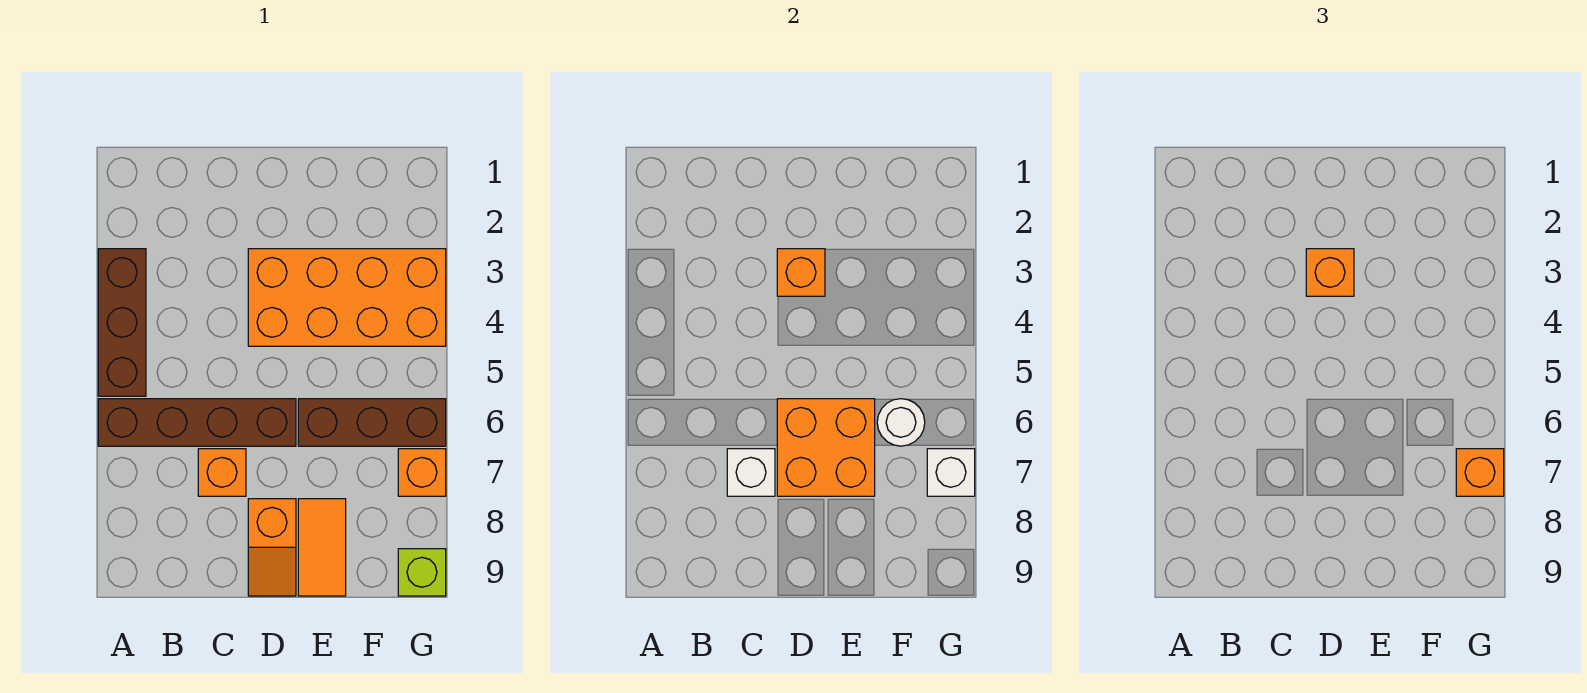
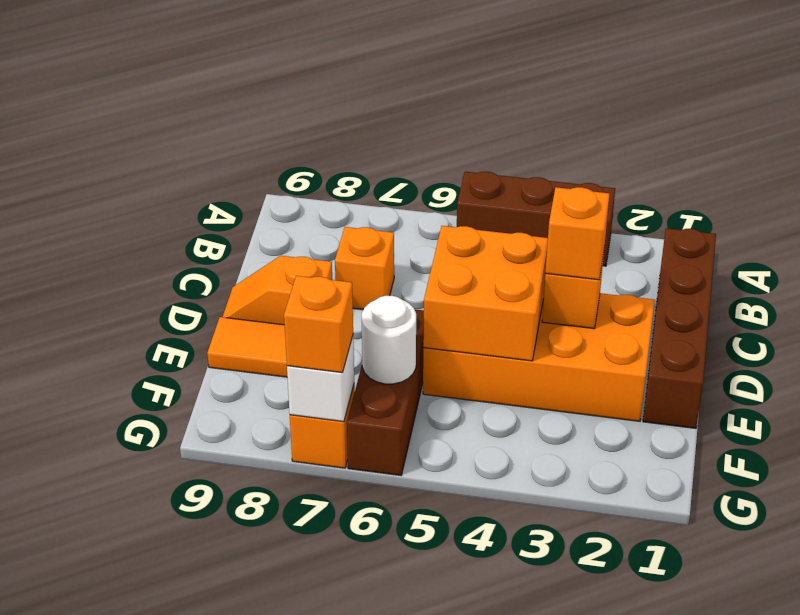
brown 1x4 brick [98,399,296,446] -> brown 1x4 brick moved to [643,228,716,428]
white 1x1 brick [727,449,775,496] -> none
orange 2x4 brick [248,249,446,346] -> orange 2x4 brick turned to [423,293,655,421]
orange 2x2 brick [777,399,875,496] -> orange 2x2 brick moved to [423,226,548,361]
lime 1x1 brick [398,549,446,596] -> none

